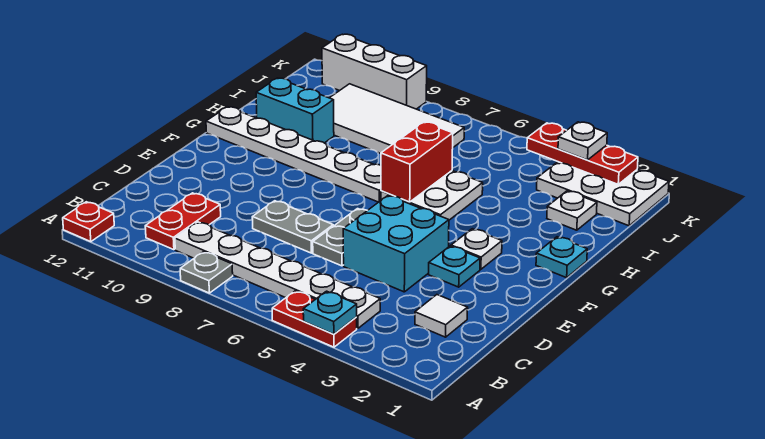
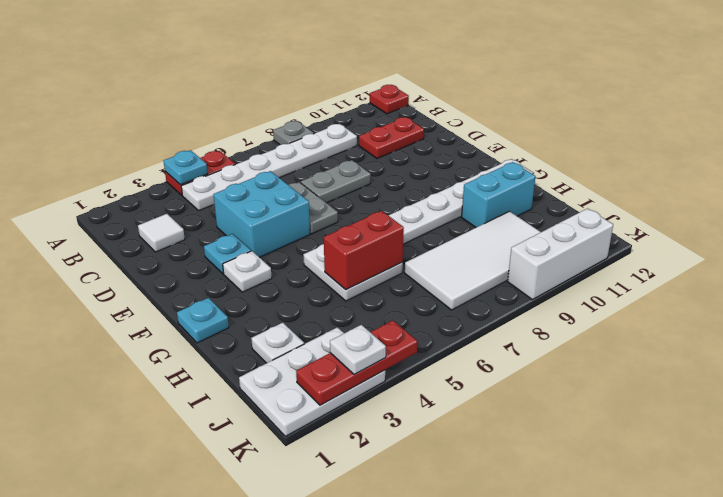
red 1x2 plate [145,193,221,250] -> red 1x2 plate turned to [359,117,424,159]
red 1x2 brick [381,122,453,202] -> red 1x2 brick turned to [324,211,404,290]

